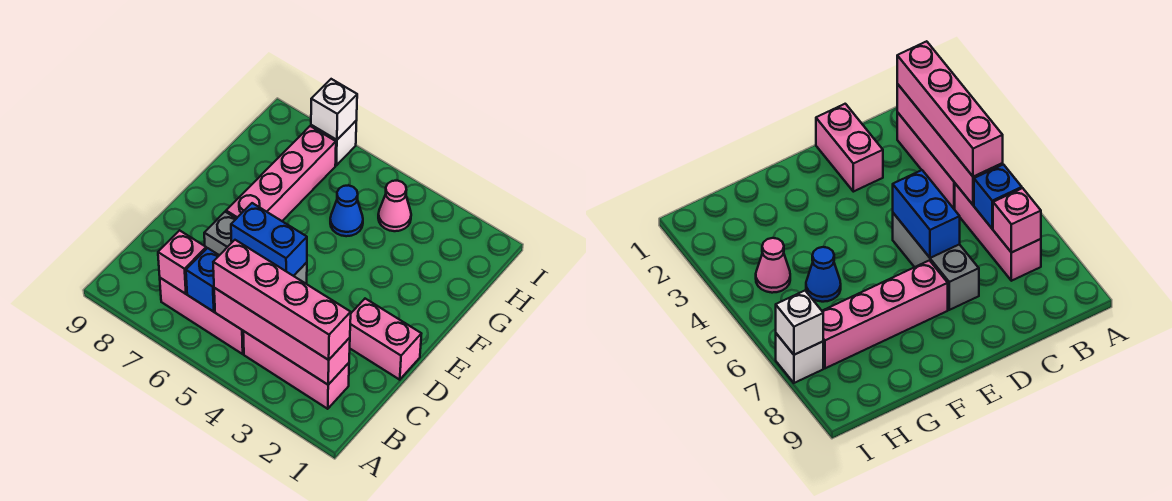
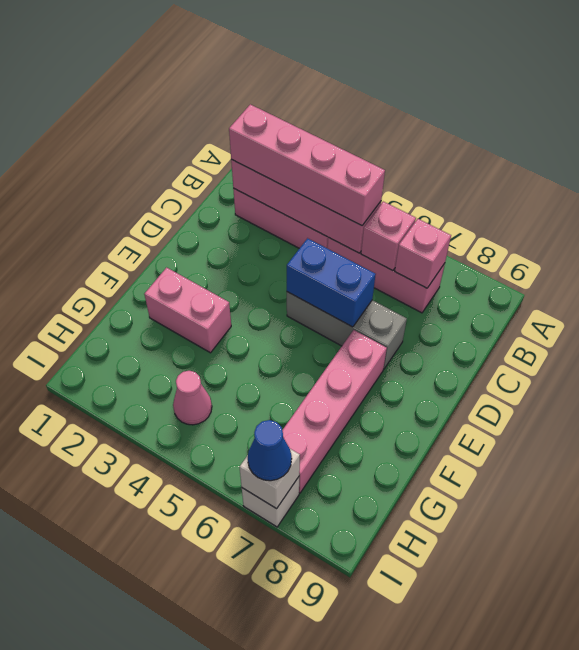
blue 1x1 brick [186,248,219,312] -> pink 1x1 brick [361,202,416,271]
pink 1x2 brick [350,299,421,380] -> pink 1x2 brick moved to [144,268,231,353]
blue 1x1 cone [330,185,363,236] -> blue 1x1 cone moved to [248,420,292,481]

